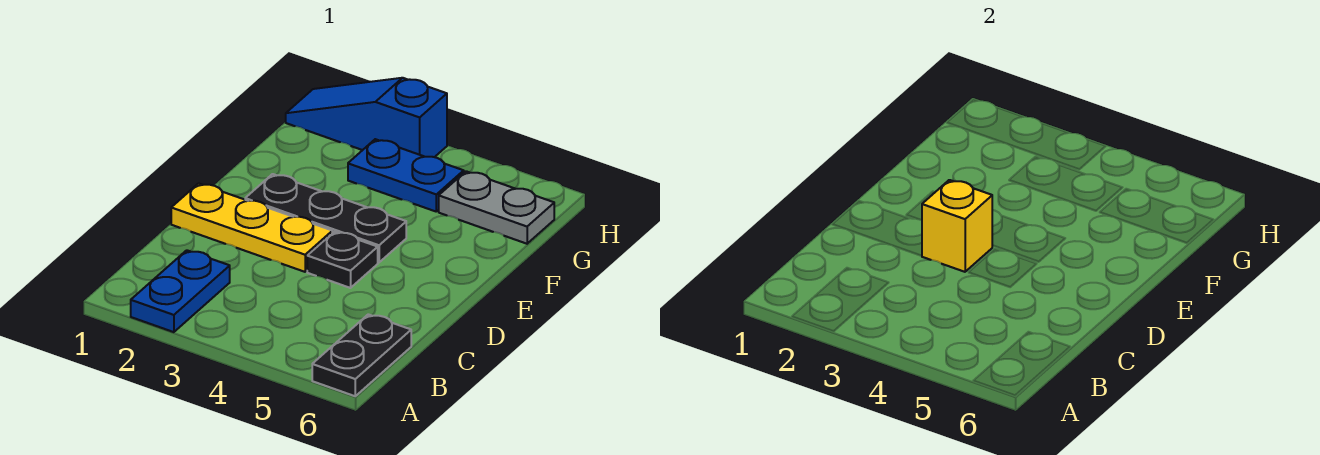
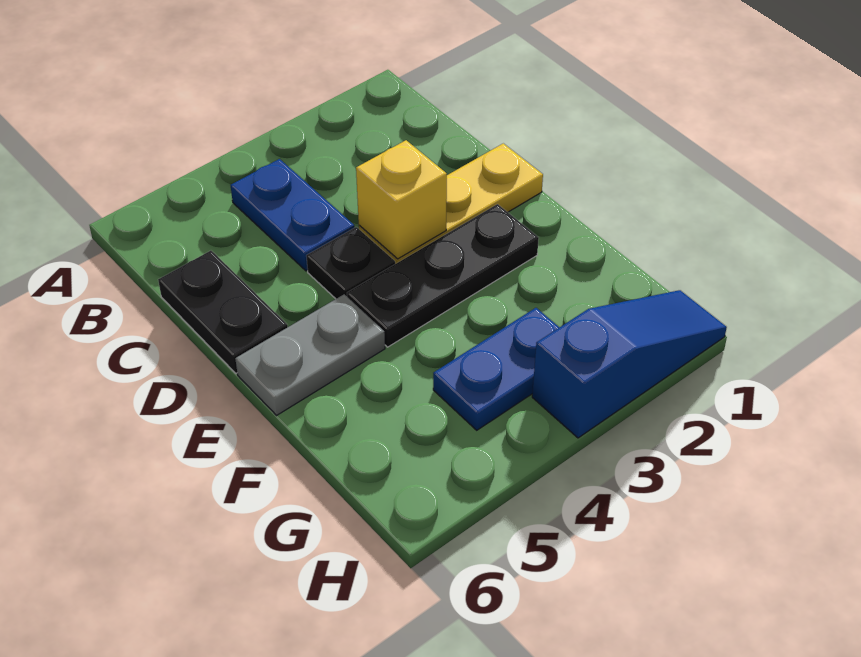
blue 1x2 plate [131,250,230,332] -> blue 1x2 plate moved to [231,159,354,271]
black 1x2 plate [312,314,411,396] -> black 1x2 plate moved to [158,251,288,373]
grey 1x2 plate [439,171,554,244] -> grey 1x2 plate moved to [235,294,385,415]

